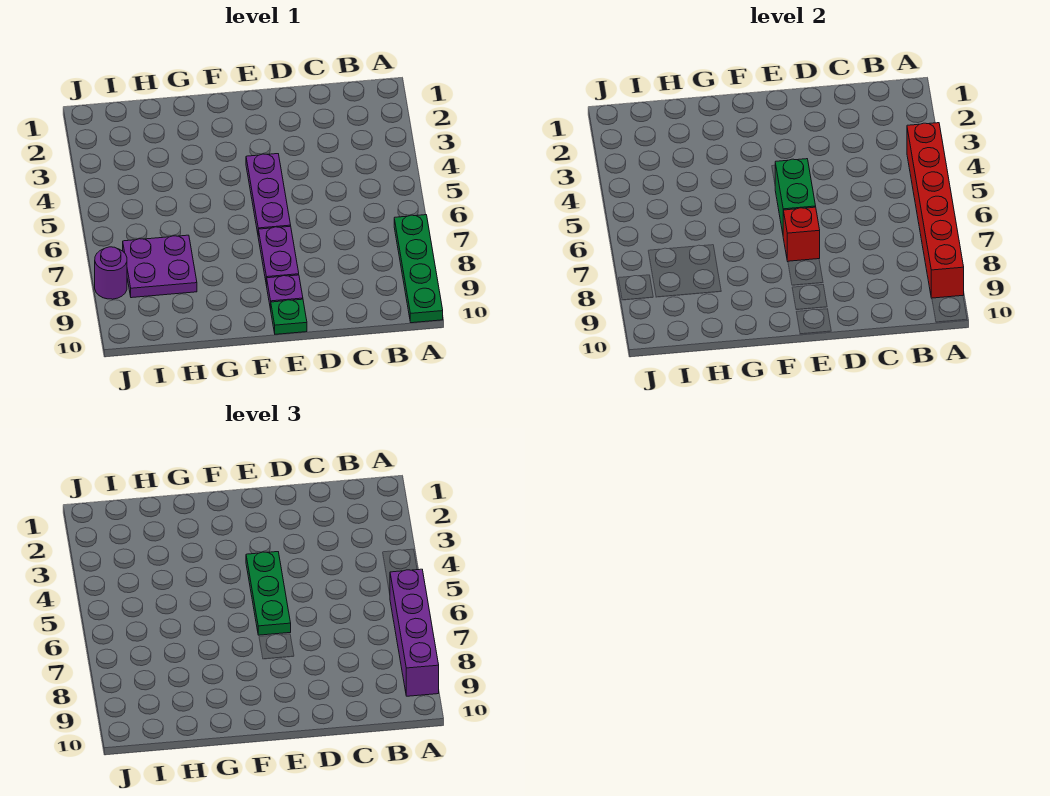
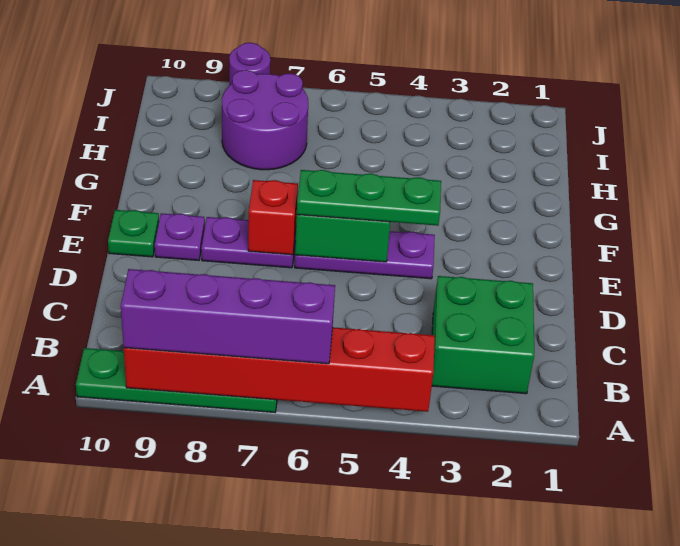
none -> green 2x2 brick [432,276,534,394]
purple 2x2 plate [123,235,197,298] -> purple 2x2 round brick [222,70,308,170]

